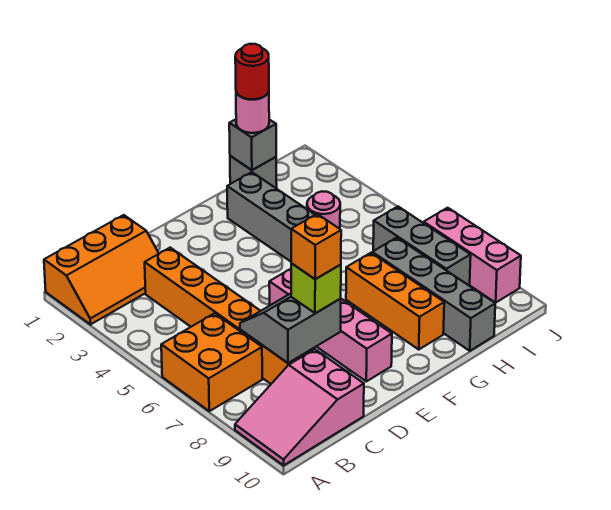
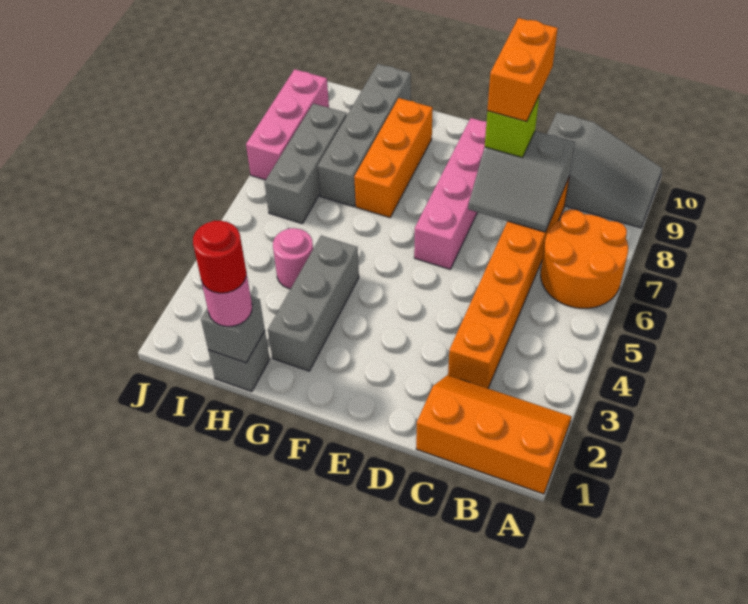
orange 2x2 brick [161,313,262,411] -> orange 2x2 round brick [540,209,628,308]
pink 2x3 slope [235,349,364,465] -> grey 2x3 slope [547,112,662,228]
orange 1x1 brick [291,214,341,279] -> orange 1x2 brick [487,18,558,122]

